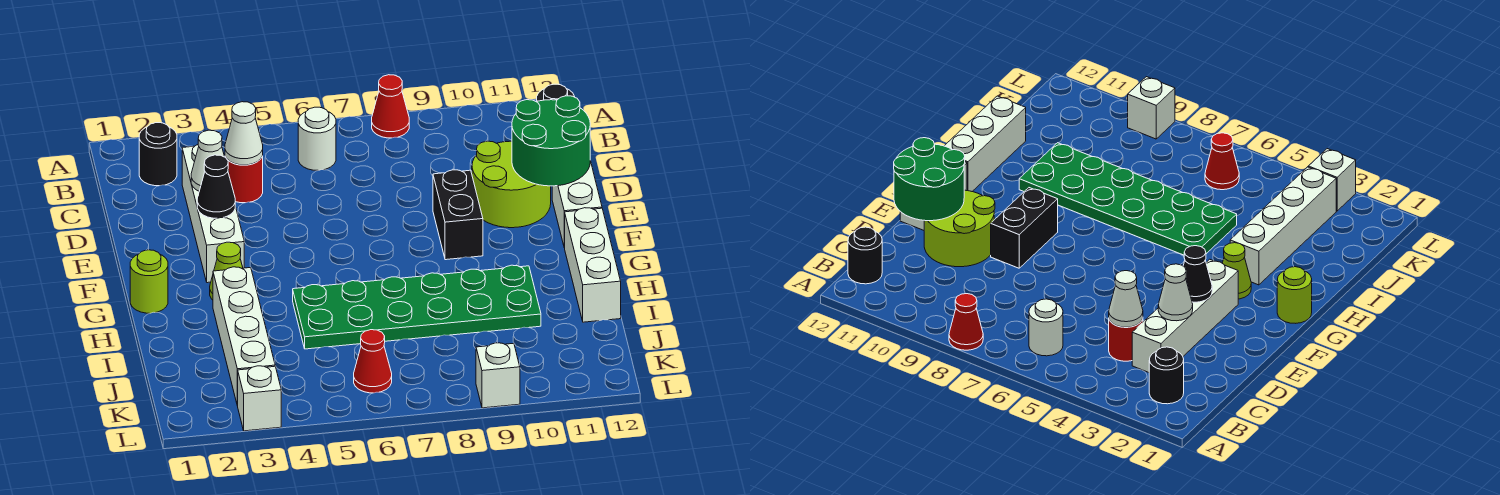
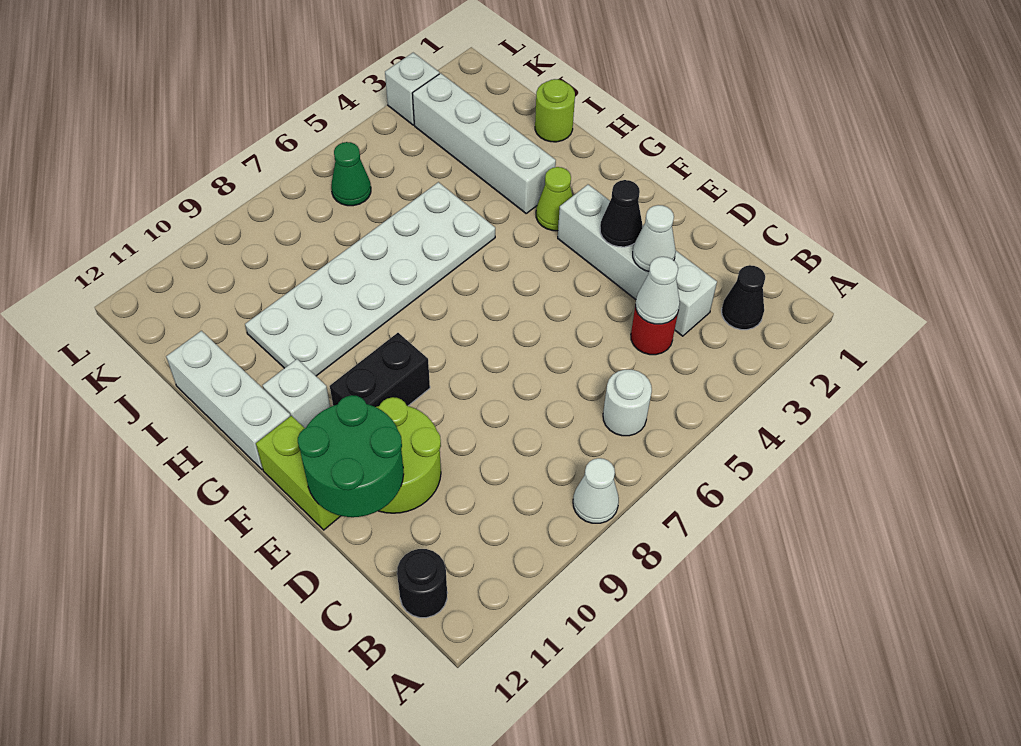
red 1x1 cone [372,75,409,138] -> white 1x1 cone [573,458,619,523]
black 1x1 round brick [139,123,177,186] -> black 1x1 cone [722,265,765,330]
black 1x2 brick [433,170,483,260] -> black 1x2 brick turned to [330,333,430,407]
white 1x2 brick [552,161,602,248] -> lime 1x2 brick [256,416,340,530]
lime 1x1 round brick [130,250,168,313] -> lime 1x1 round brick moved to [535,79,575,142]
green 2x6 plate [293,265,541,349] -> white 2x6 plate [245,182,495,376]
red 1x1 cone [354,330,392,393] -> green 1x1 cone [331,142,371,206]
white 1x1 brick [476,343,520,408] -> white 1x1 brick moved to [263,359,330,428]

